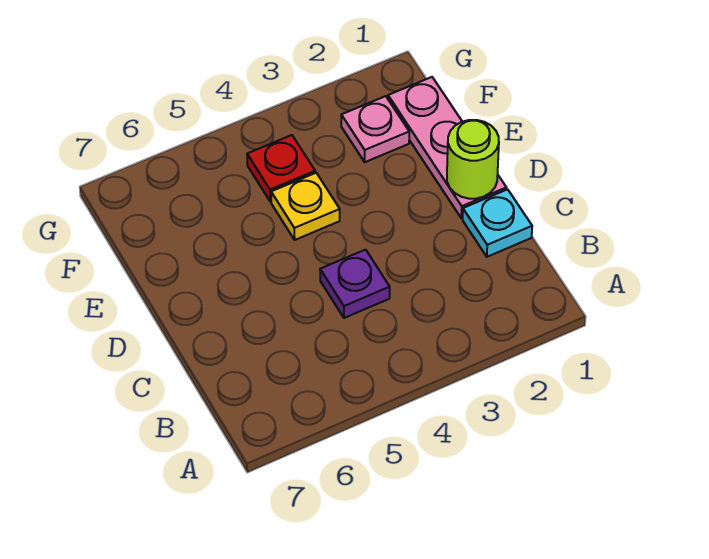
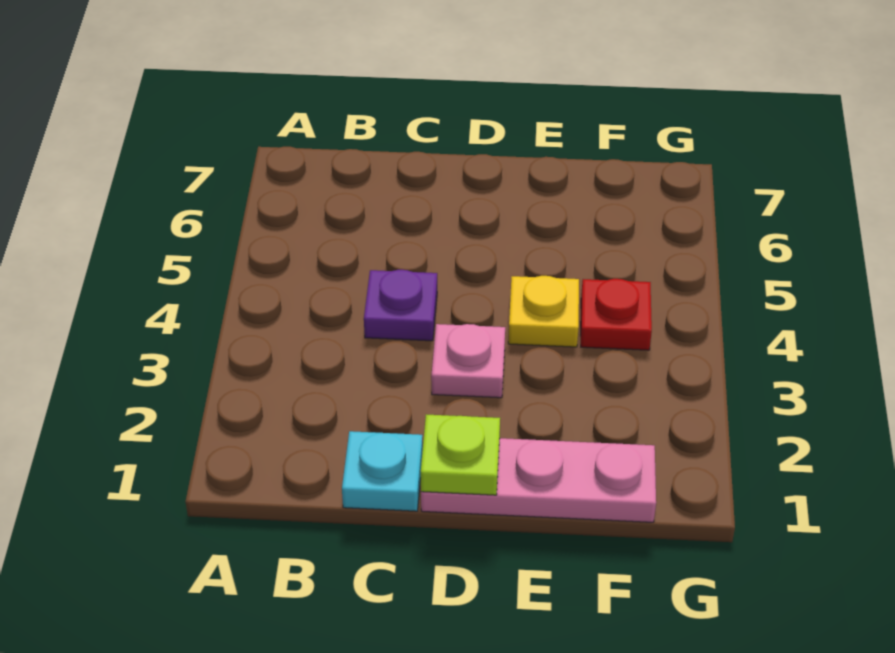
lime 1x1 round brick [447,120,499,199] -> lime 1x1 plate [421,414,500,495]
pink 1x1 plate [341,96,409,162] -> pink 1x1 plate moved to [431,324,505,398]

